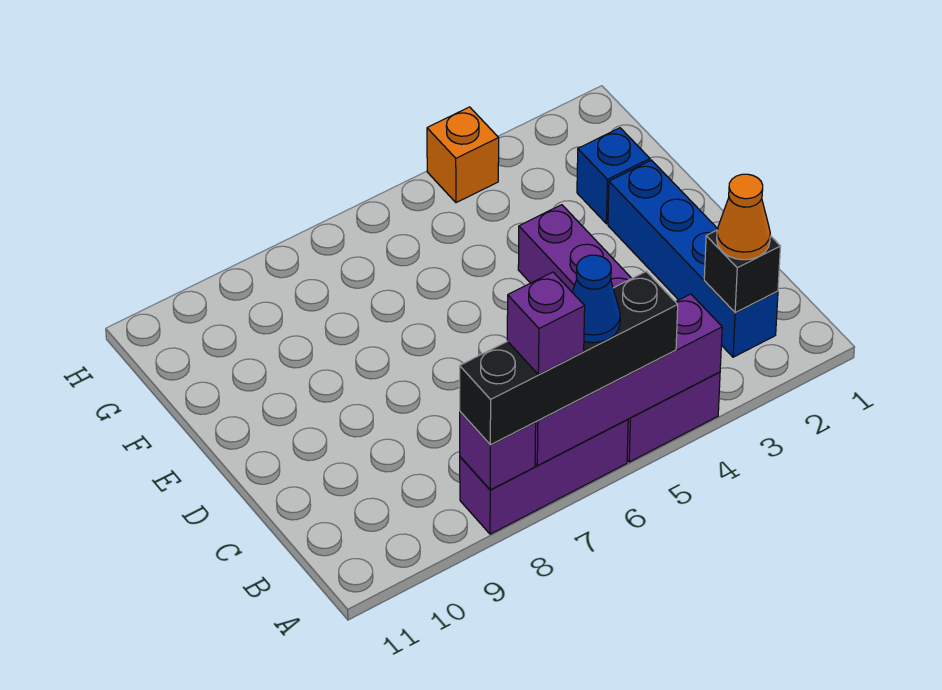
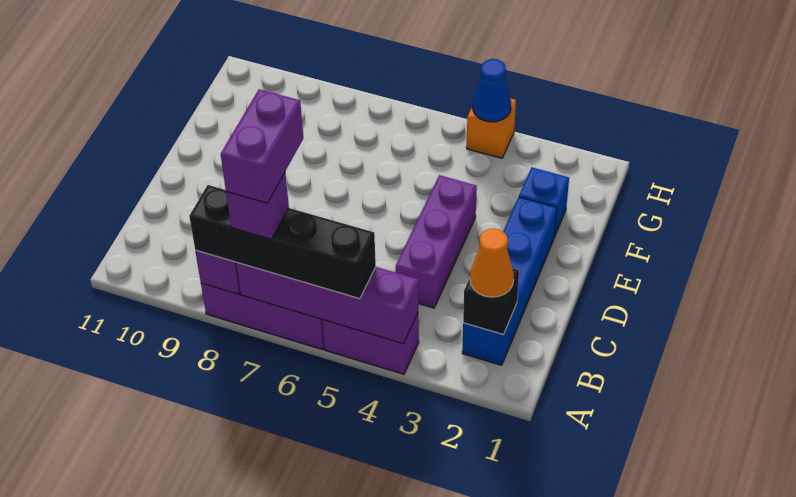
blue 1x1 cone [572,255,620,343] -> blue 1x1 cone moved to [473,59,511,122]
none -> purple 1x2 brick [221,89,303,203]

